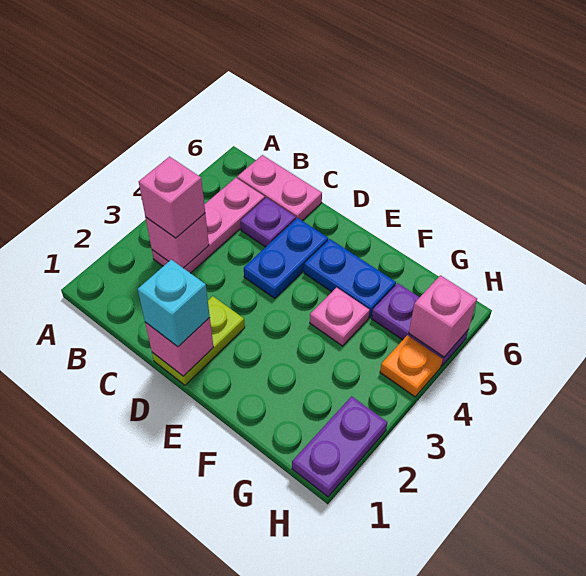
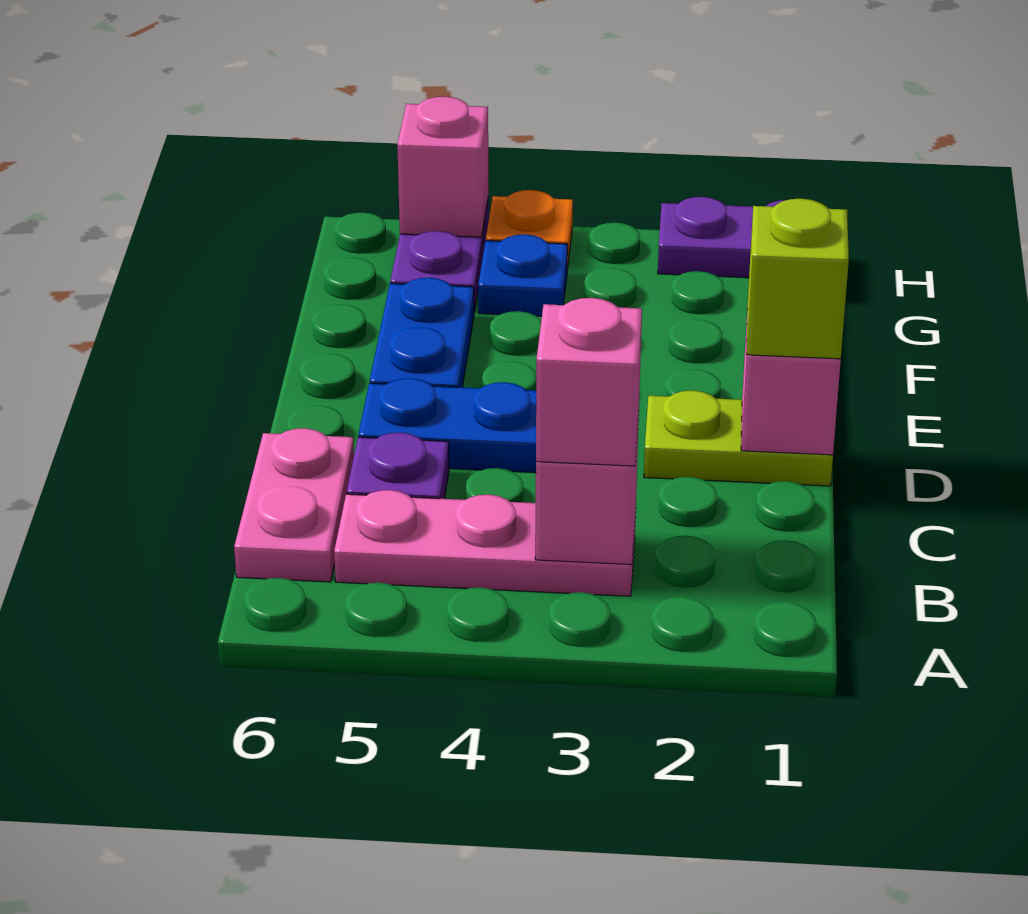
cyan 1x1 brick [138,260,210,347] -> lime 1x1 brick [747,199,849,359]
pink 1x1 plate [310,288,370,346] -> none
none -> blue 1x1 plate [478,235,568,316]

